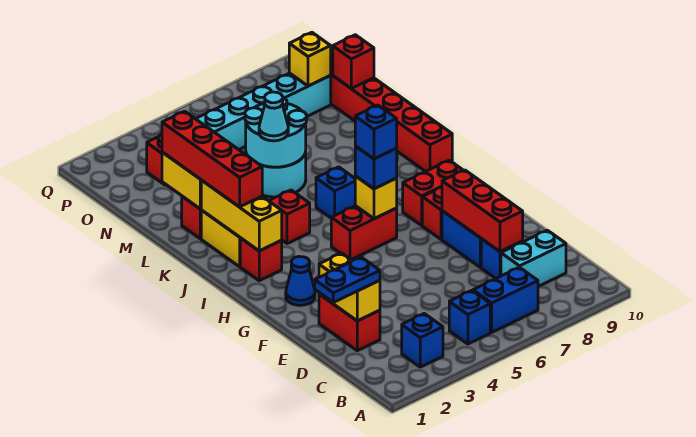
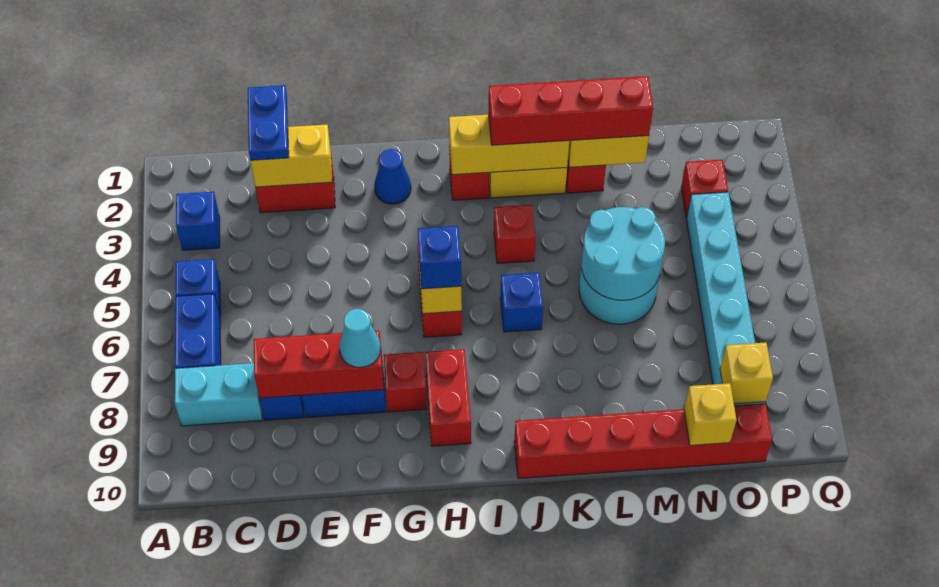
cyan 1x2 brick [501,230,566,286] -> cyan 1x2 brick turned to [175,363,262,426]
blue 1x1 brick [355,105,397,159] -> none
cyan 1x1 cone [259,92,288,141] -> cyan 1x1 cone moved to [339,309,381,367]
red 1x1 brick [333,35,374,89] -> yellow 1x1 brick [684,383,736,445]

